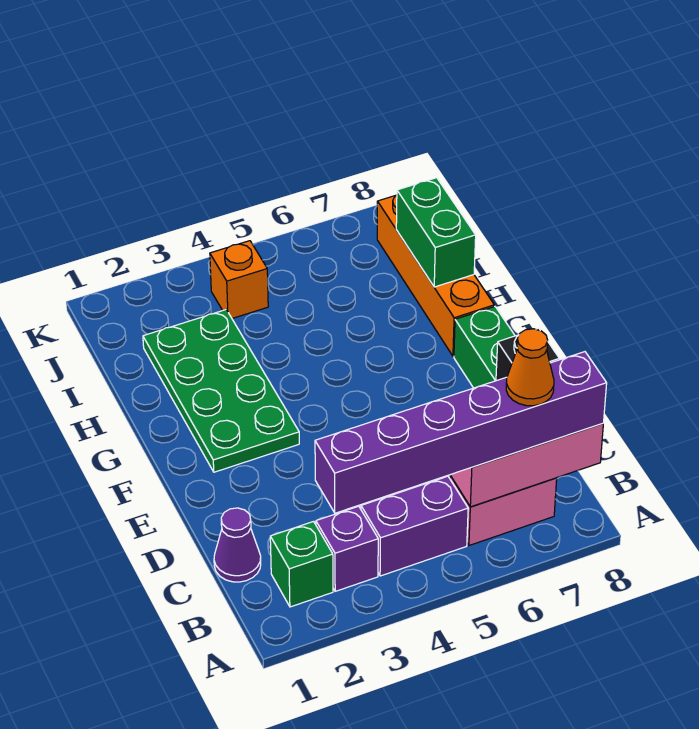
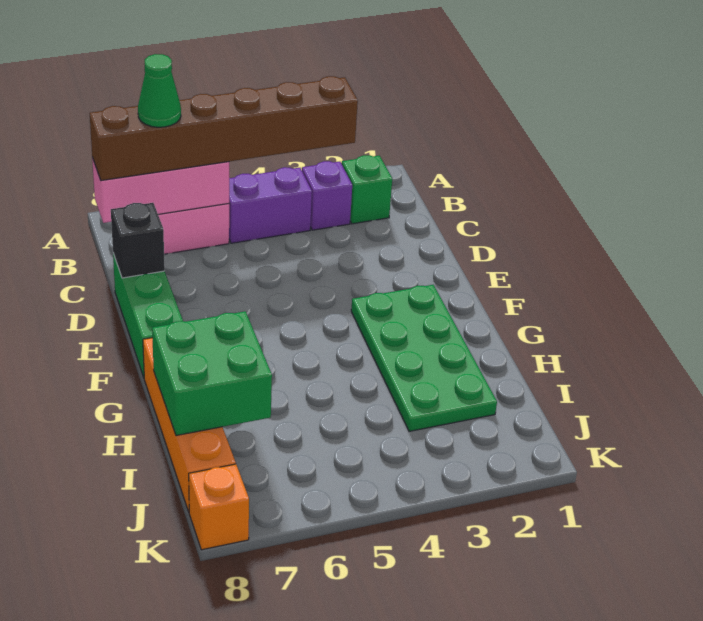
purple 1x6 brick [315,352,607,513] -> brown 1x6 brick [90,76,358,181]
orange 1x1 cone [506,329,554,406] -> green 1x1 cone [138,54,181,127]
purple 1x1 cone [214,508,261,582] -> none
green 1x2 brick [396,178,476,287] -> green 2x2 brick [152,311,272,436]
orange 1x1 brick [210,241,268,318] -> orange 1x1 brick moved to [189,464,249,550]

